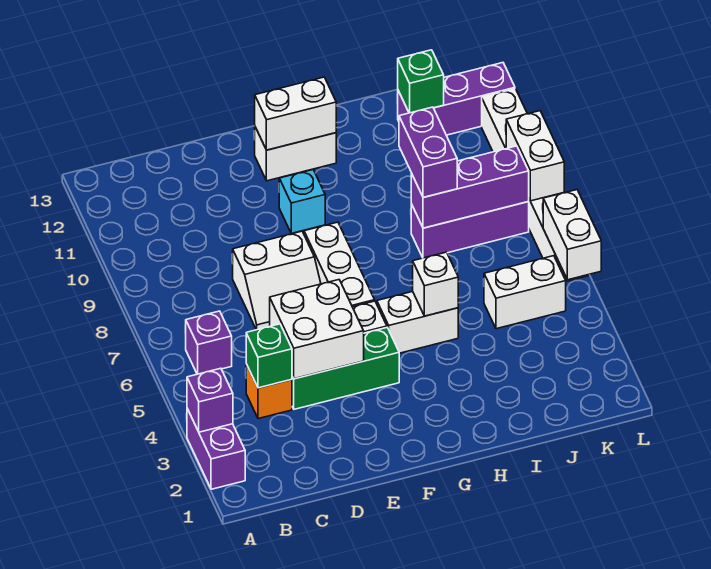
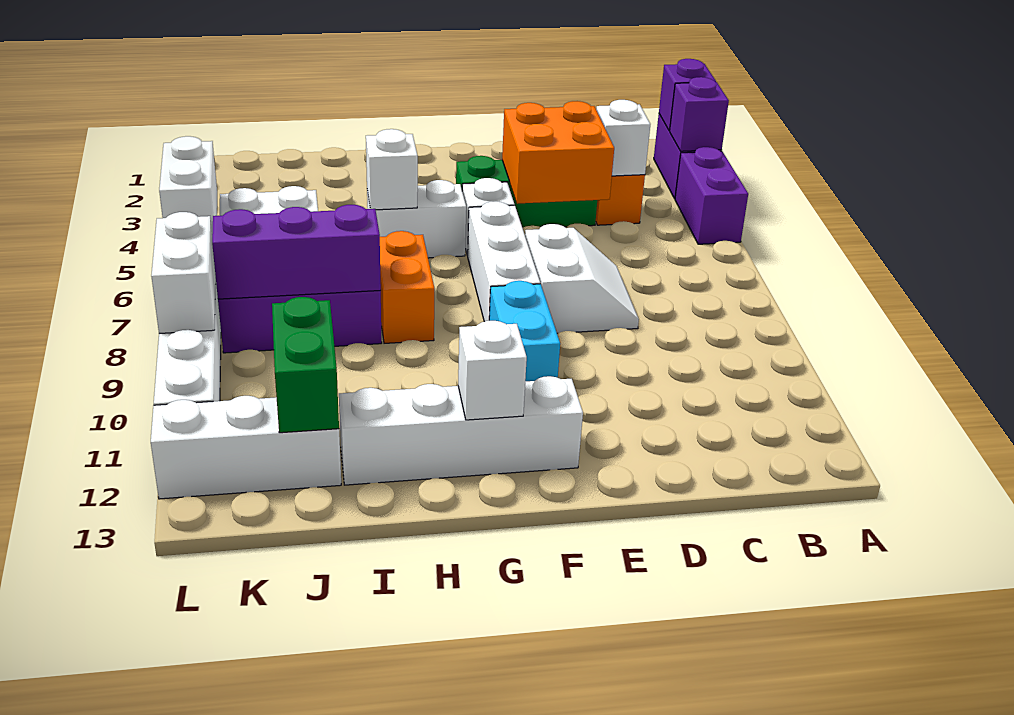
purple 1x1 brick [185,311,232,374] -> purple 1x1 brick moved to [659,59,716,131]
green 1x1 brick [246,324,292,388] -> white 1x1 brick [596,100,650,176]
white 2x2 brick [270,280,364,379] -> orange 2x2 brick [502,101,614,204]
white 2x2 slope [233,231,321,330] -> white 2x2 slope turned to [525,224,639,333]
cyan 1x1 brick [279,170,325,233] -> cyan 1x2 brick [489,281,560,381]
white 1x2 brick [255,127,336,181] -> white 1x4 brick [339,376,583,485]
white 1x2 brick [255,77,336,150] -> white 1x1 brick [458,321,527,420]
none -> orange 1x2 brick [380,231,434,343]
purple 1x2 brick [399,107,457,197] -> purple 1x2 brick moved to [675,147,748,244]
purple 1x3 brick [397,63,515,135] -> white 1x3 brick [151,396,341,499]
green 1x1 brick [398,50,444,113] -> green 1x2 brick [272,297,339,433]

